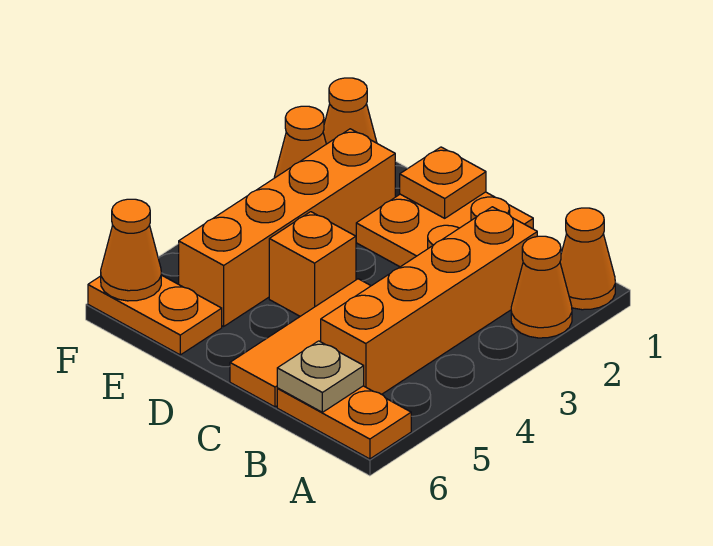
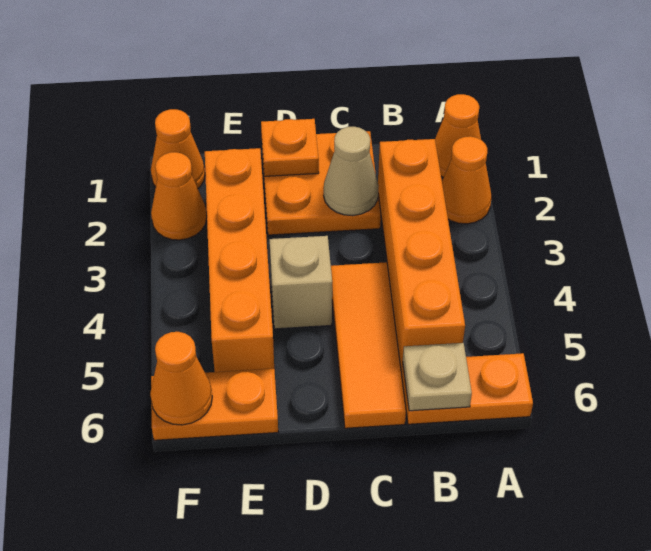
none -> tan 1x1 cone [324,127,379,216]
orange 1x1 brick [269,212,356,316] -> tan 1x1 brick [269,236,332,329]

